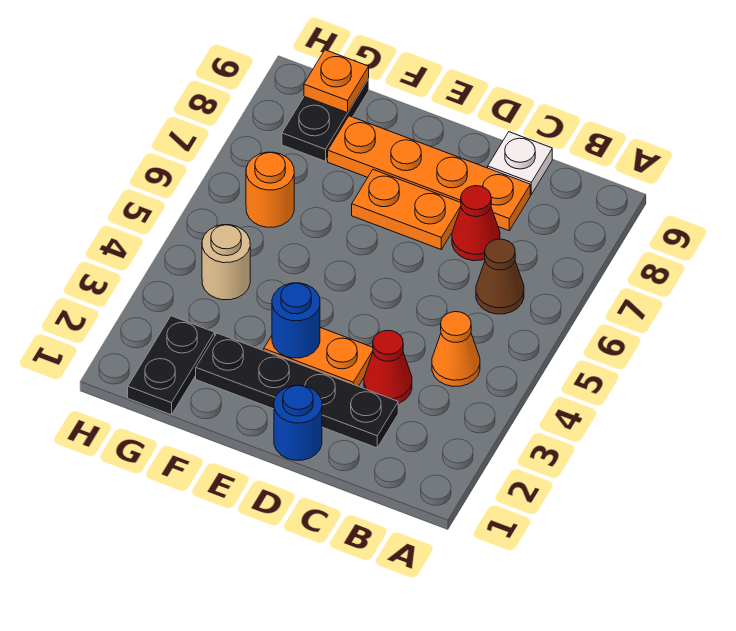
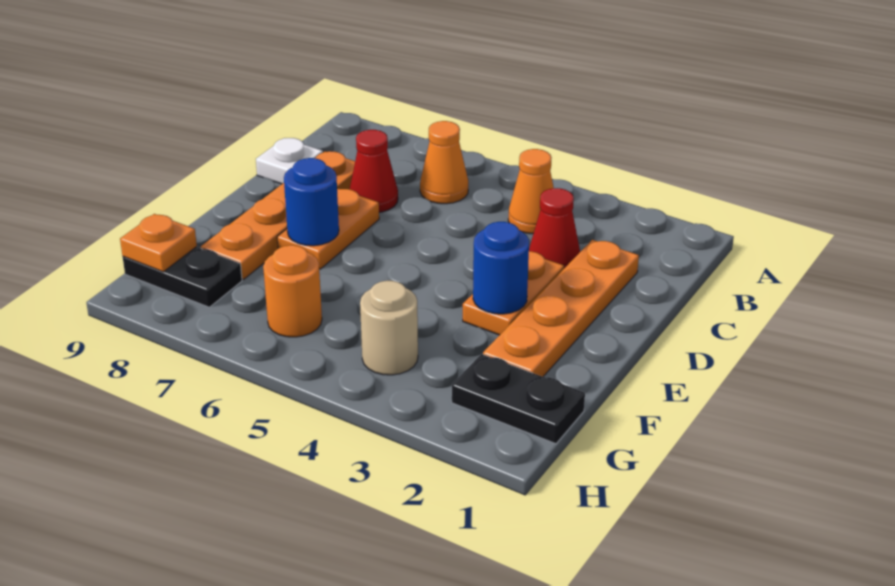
brown 1x1 cone [476,239,524,314] -> orange 1x1 cone [420,121,468,204]
black 1x4 plate [196,333,398,448] -> orange 1x4 plate [483,240,639,377]
blue 1x1 round brick [274,385,322,460] -> blue 1x1 round brick moved to [284,158,339,246]

